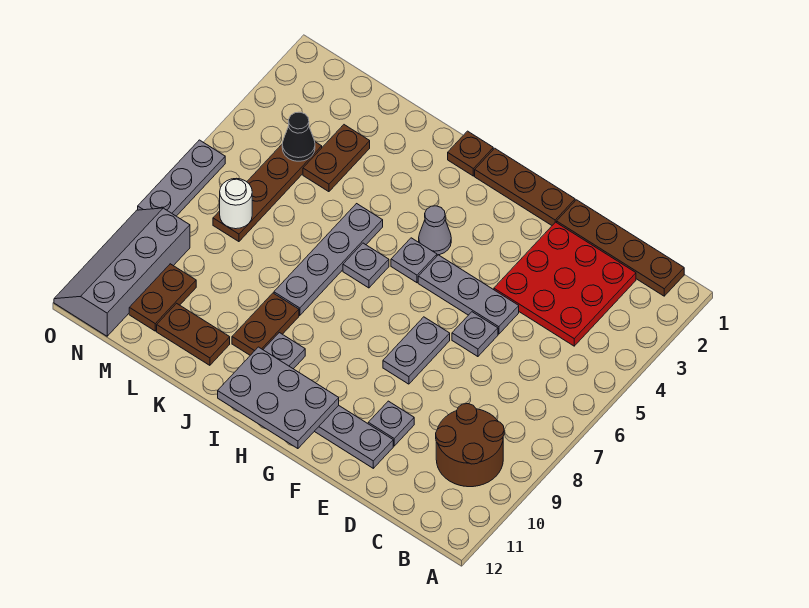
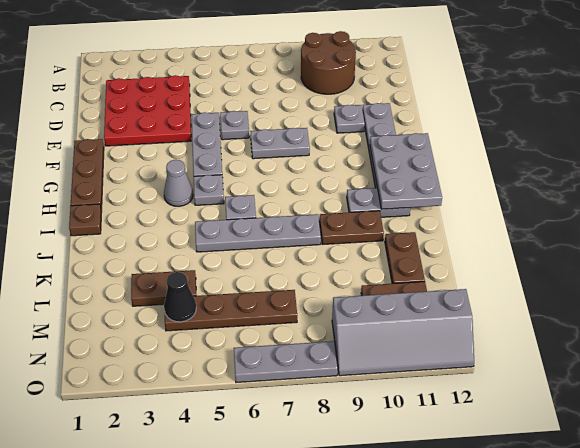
brown 1x4 plate [557,200,684,296] -> none
white 1x1 round brick [220,178,252,229] -> none

